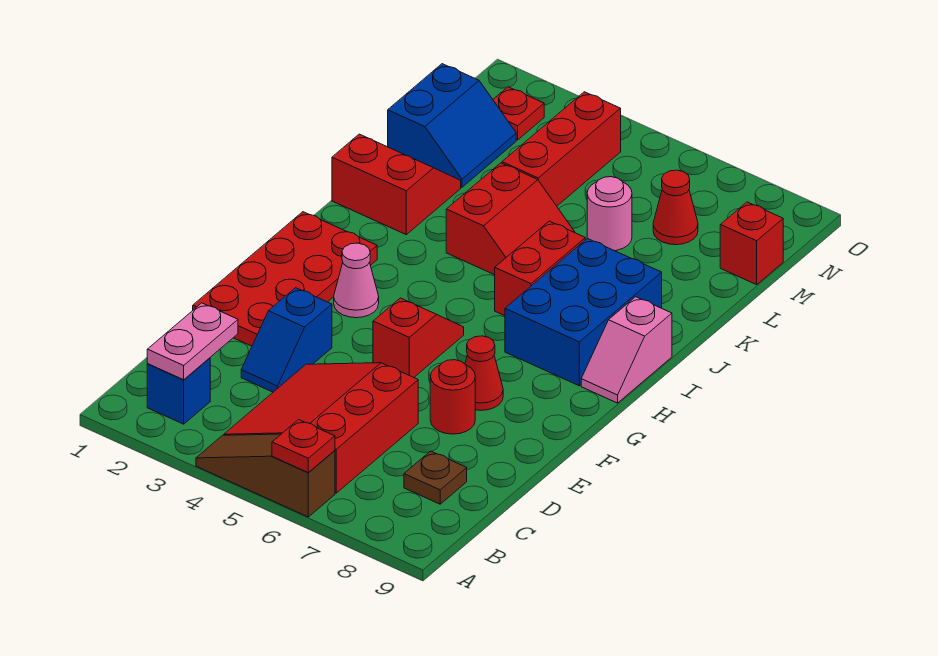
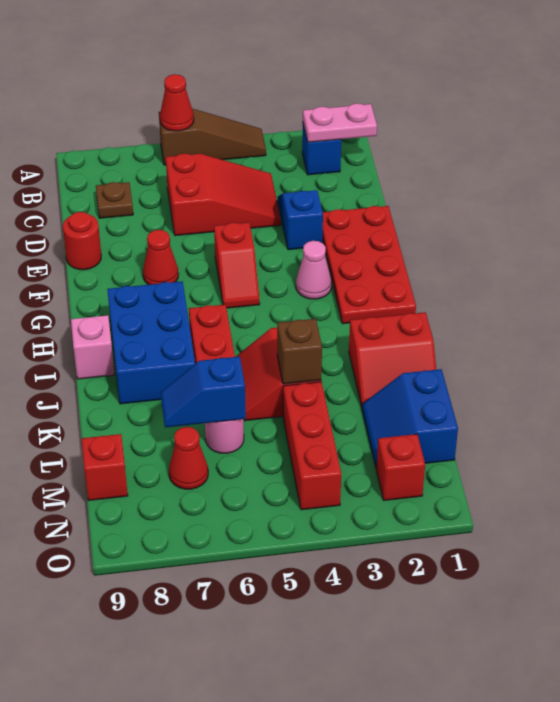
red 1x1 plate [272,420,335,472] -> red 1x1 cone [160,74,194,131]
pink 1x2 plate [147,303,238,380] -> pink 1x2 plate turned to [303,103,377,142]
red 3x3 slope [224,363,418,493] -> red 2x3 slope [166,153,281,236]
red 1x1 round brick [430,360,475,434] -> red 1x1 round brick moved to [63,212,101,270]
none -> brown 1x1 brick [277,319,322,384]
none -> blue 1x2 slope [161,357,246,427]
red 1x1 plate [493,87,544,140] -> red 1x1 brick [376,434,425,500]

